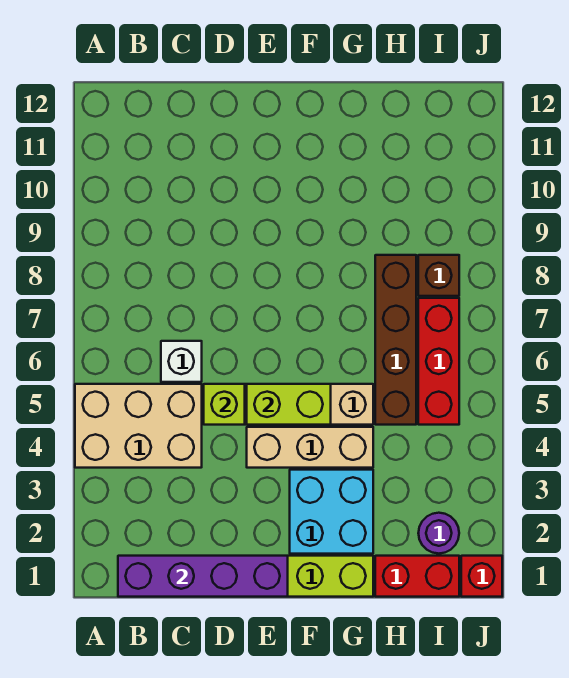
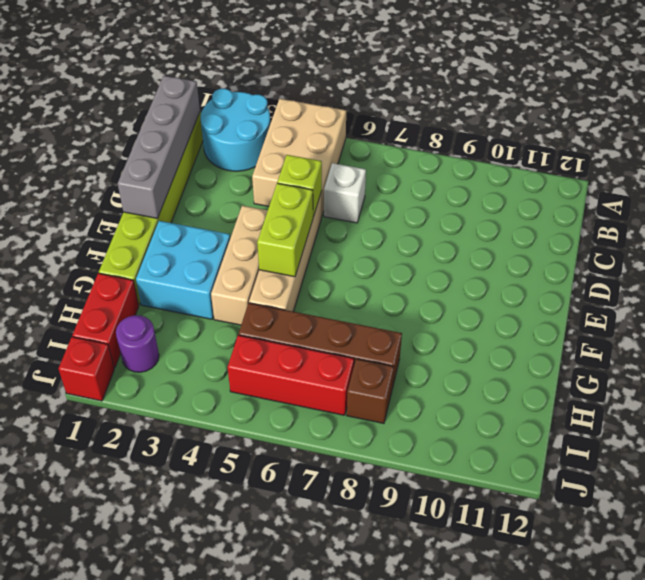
none -> cyan 2x2 round brick [201,89,270,171]
purple 1x4 brick [118,556,288,597] -> grey 1x4 brick [118,76,200,219]

